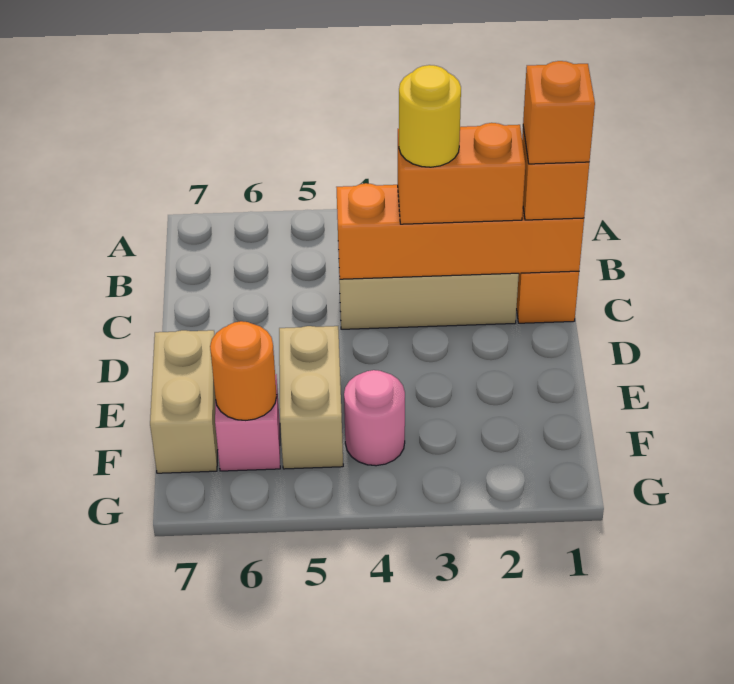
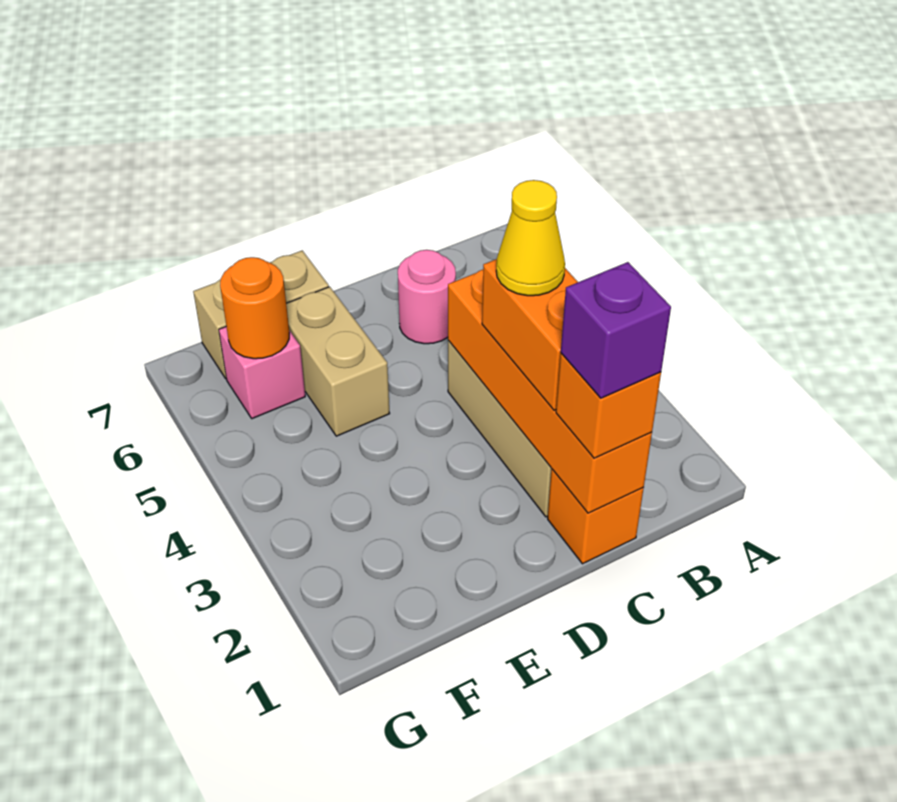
orange 1x1 brick [523,61,595,164] -> purple 1x1 brick [561,262,671,398]
yellow 1x1 round brick [399,65,461,167] -> yellow 1x1 cone [496,180,565,296]
tan 1x2 brick [279,326,343,469] -> tan 1x2 brick turned to [286,287,390,436]
pink 1x1 round brick [344,370,405,466] -> pink 1x1 round brick moved to [398,250,456,344]

